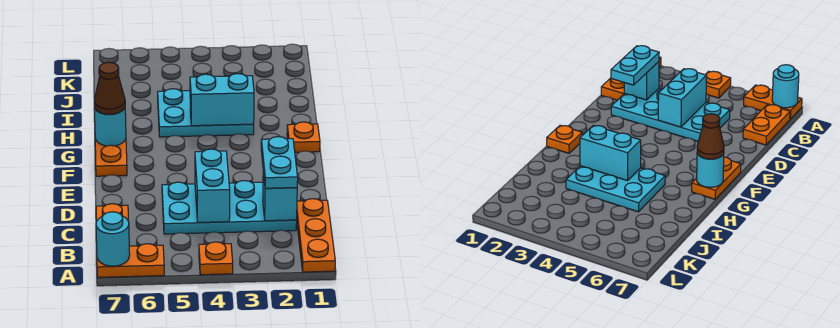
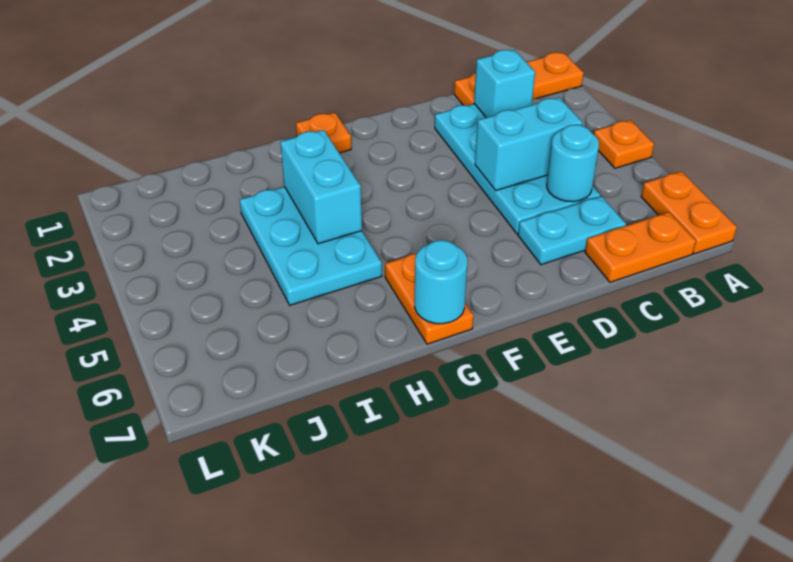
cyan 1x1 round brick [96,212,130,266] -> cyan 1x1 round brick moved to [547,125,599,202]
cyan 1x2 plate [261,137,298,188] -> cyan 1x2 plate moved to [518,196,626,265]
orange 1x2 plate [95,139,127,176] -> orange 1x2 plate turned to [385,254,473,344]
brown 1x1 cone [94,62,125,114] -> none

